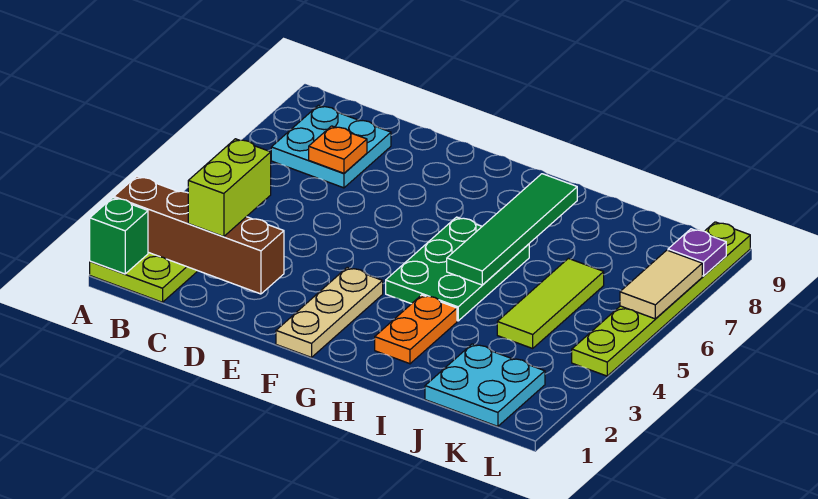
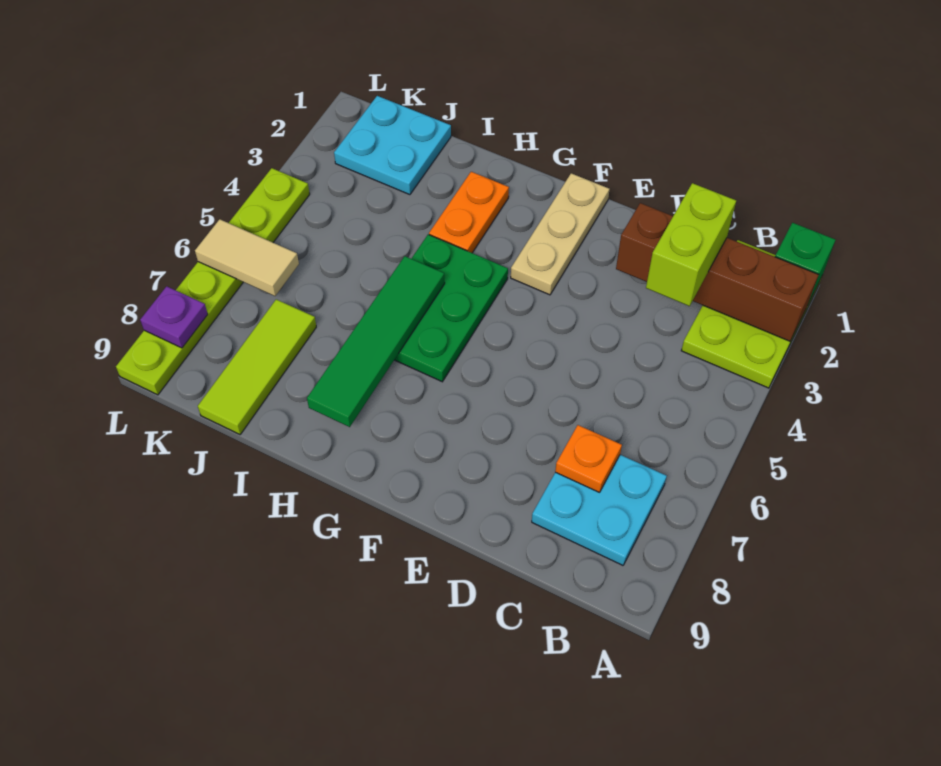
lime 1x3 tile [497,258,604,348] -> lime 1x3 tile moved to [198,299,316,434]
tan 1x2 tile [620,250,702,319] -> tan 1x2 tile turned to [195,219,299,296]

